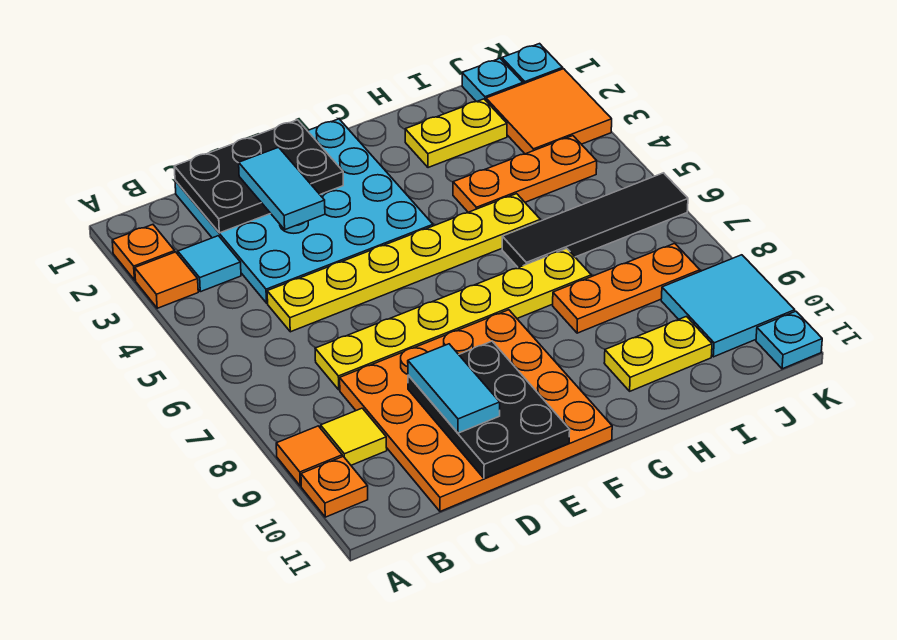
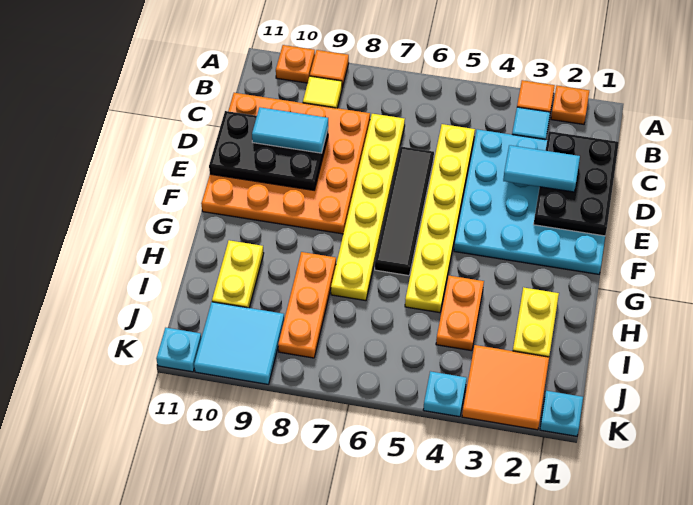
orange 1x3 plate [453,136,597,212] -> orange 1x2 plate [436,276,484,351]
black 1x4 tile [502,173,688,268] -> black 1x4 tile moved to [375,146,434,276]
cyan 1x1 plate [462,58,523,102] -> cyan 1x1 plate moved to [423,371,467,417]

